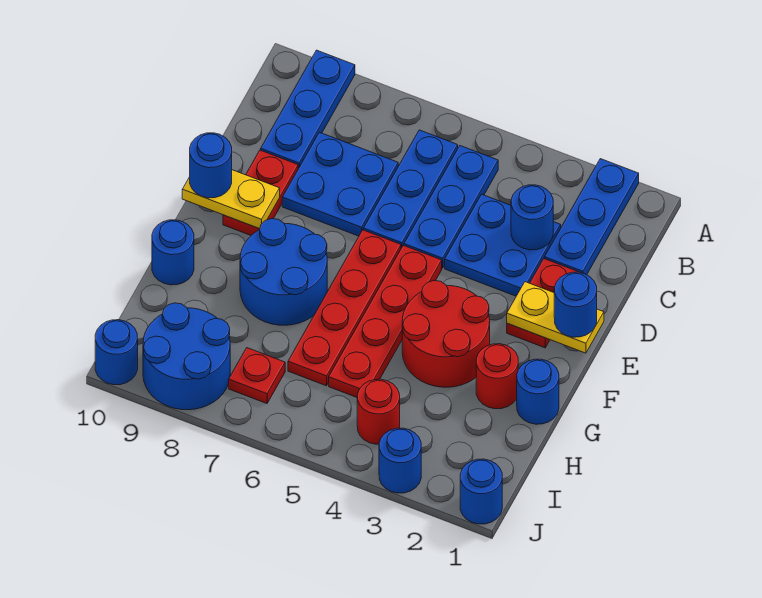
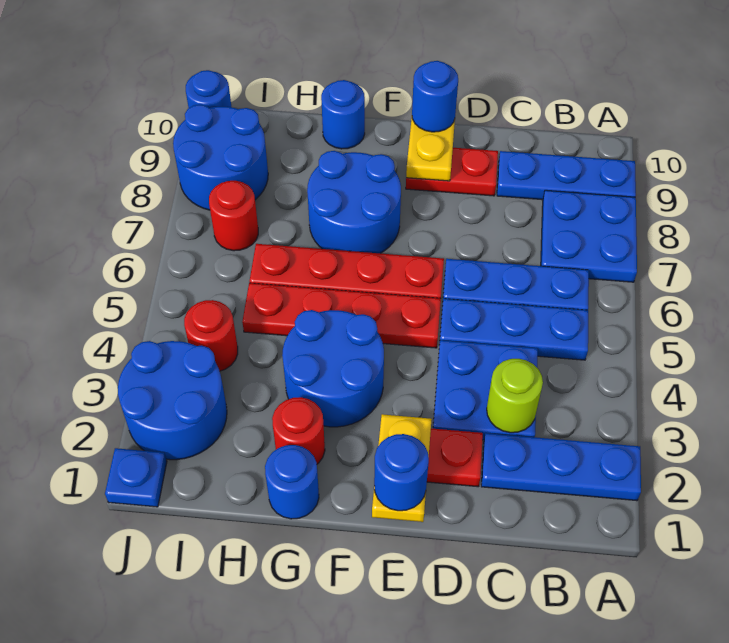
blue 1x1 round brick [511,185,553,250] -> lime 1x1 round brick [487,359,543,433]
blue 2x2 plate [282,132,398,236] -> blue 2x2 plate moved to [541,190,637,282]
red 2x2 round brick [402,281,490,387] -> blue 2x2 round brick [282,310,384,427]
red 1x1 plate [229,348,285,404] -> red 1x1 round brick [209,181,258,251]
blue 1x1 round brick [460,459,502,524] -> blue 1x1 plate [105,448,167,507]
blue 1x1 round brick [379,428,421,493] -> blue 2x2 round brick [118,341,227,460]

